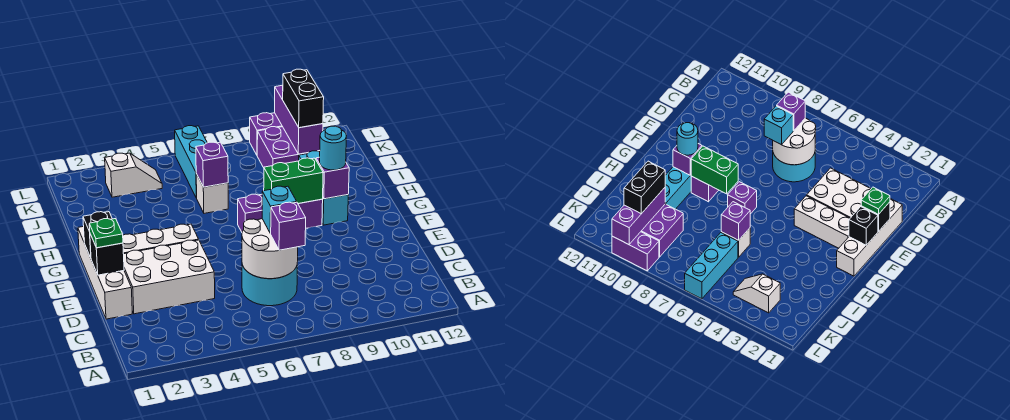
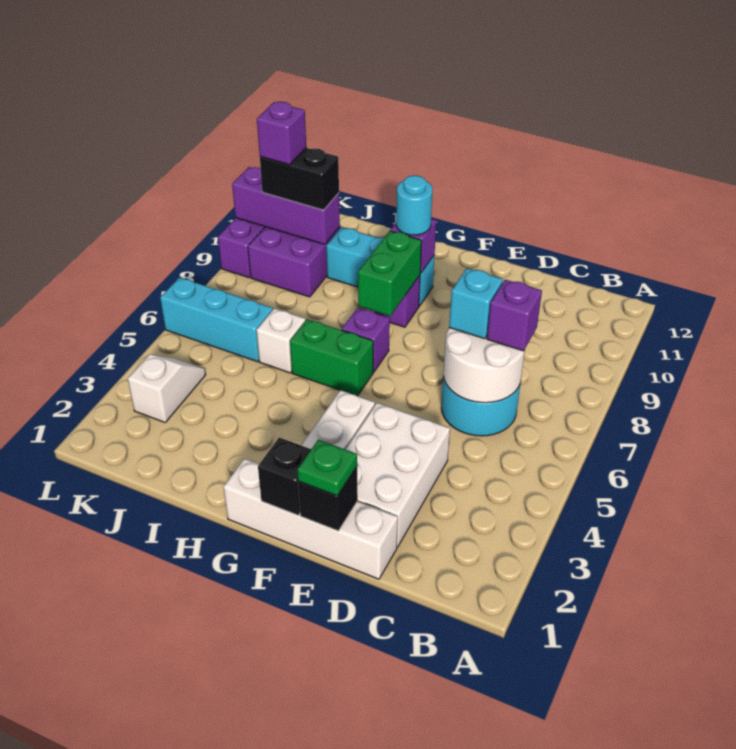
none -> green 1x2 brick [290,319,373,396]
purple 1x1 brick [196,142,228,187] -> purple 1x1 brick moved to [257,102,306,165]

